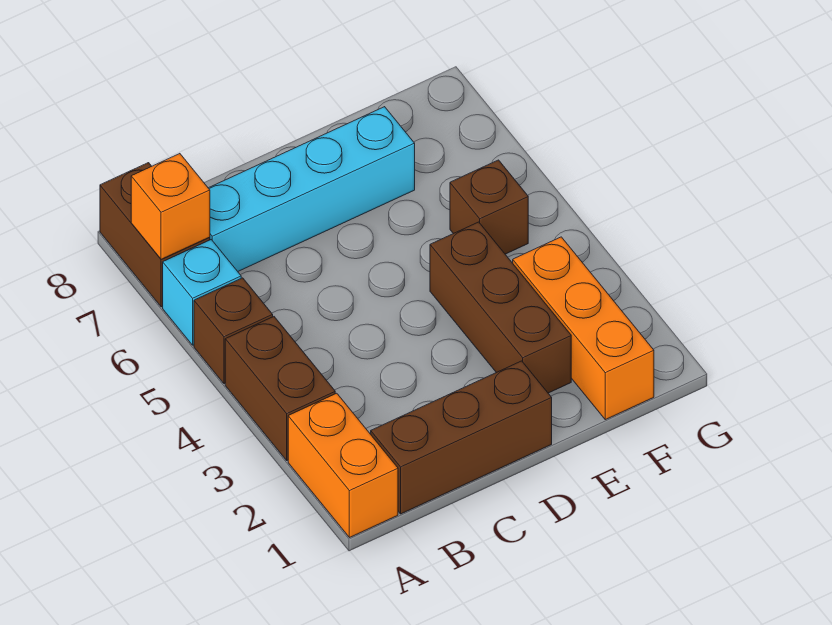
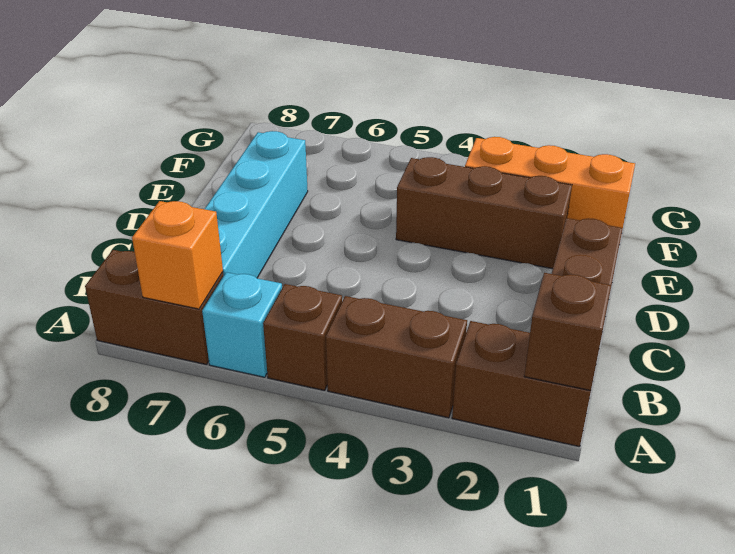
orange 1x2 brick [288,393,398,538] -> brown 1x2 brick [452,321,591,447]
brown 1x1 brick [450,160,528,254] -> brown 1x1 brick moved to [524,273,611,391]

